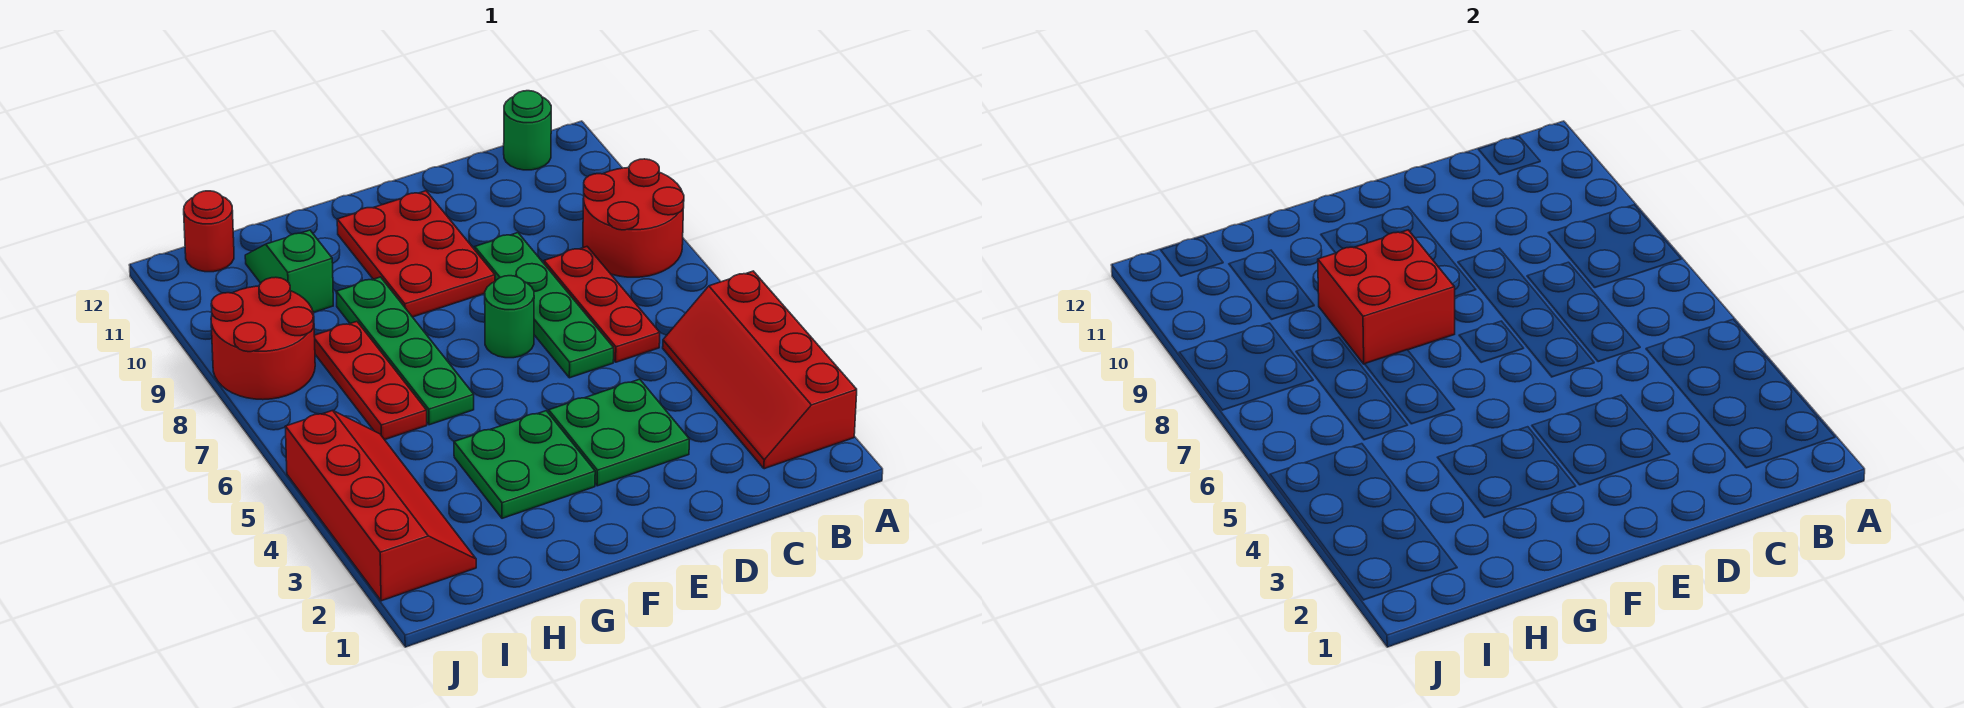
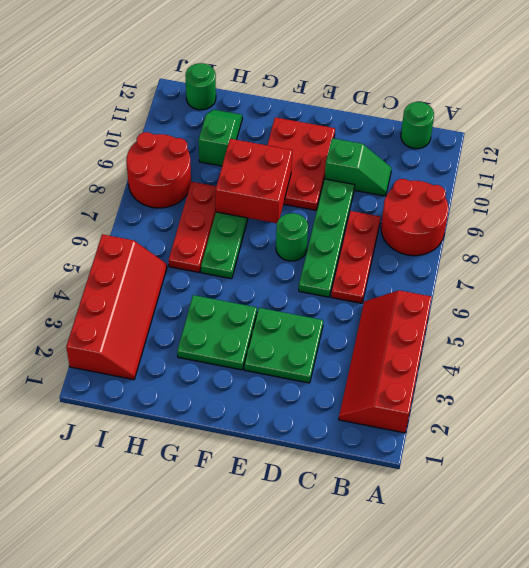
none -> green 1x2 slope [325,138,392,196]
red 1x1 round brick [184,191,234,272] -> green 1x1 round brick [186,63,216,110]

